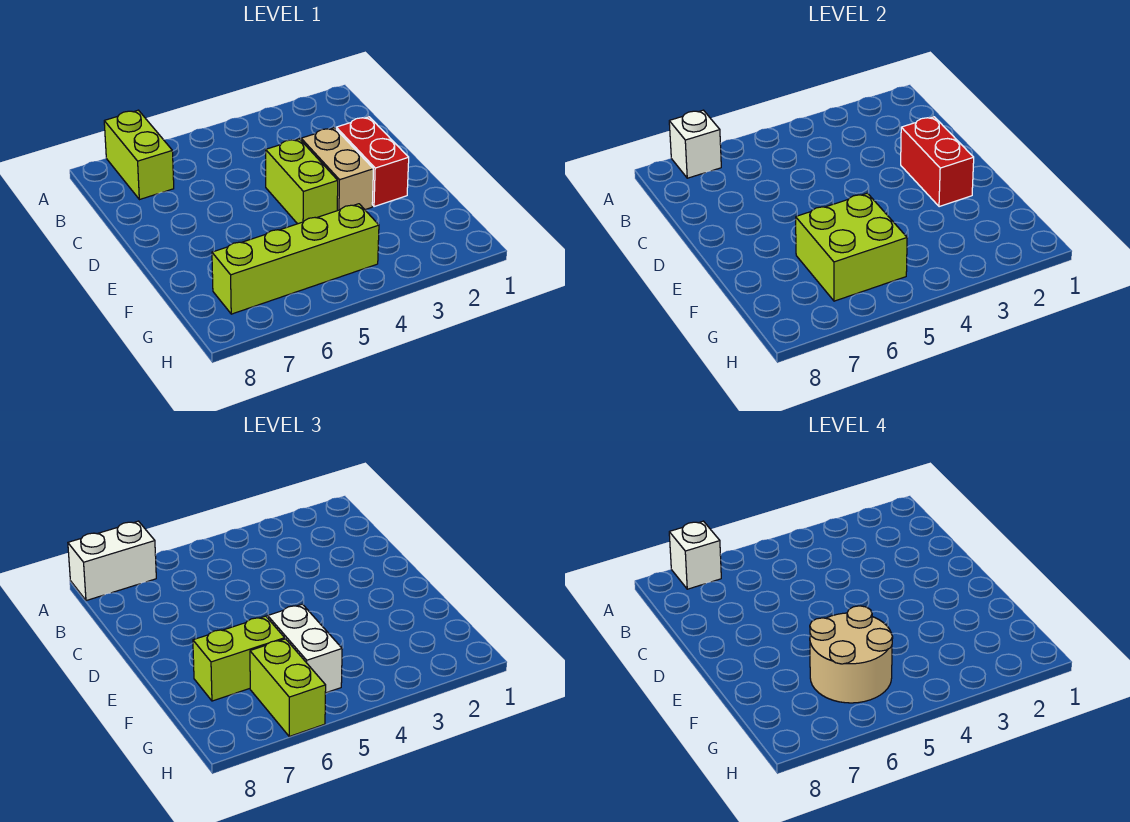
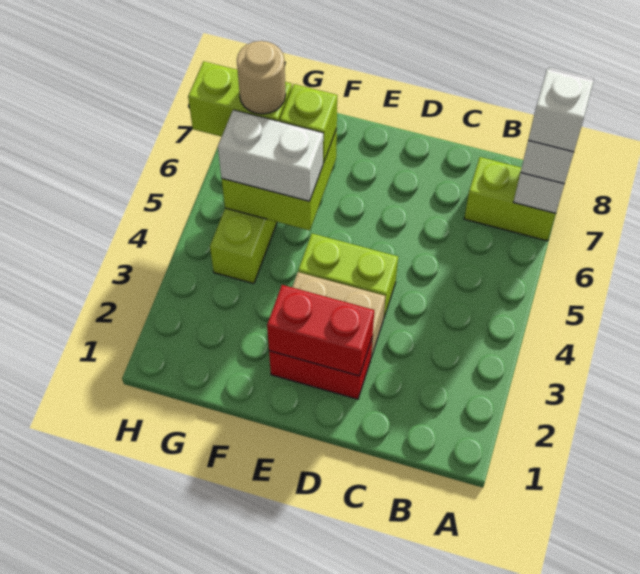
tan 2x2 round brick [810,606,893,703] -> tan 1x1 round brick [237,41,286,114]
lime 1x2 brick [193,616,285,701] -> lime 1x1 brick [280,84,337,163]

